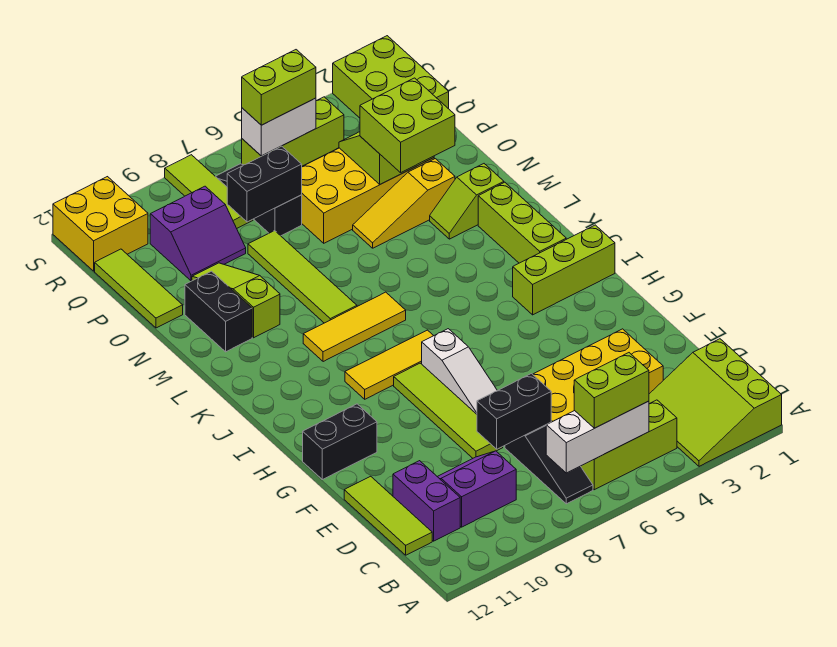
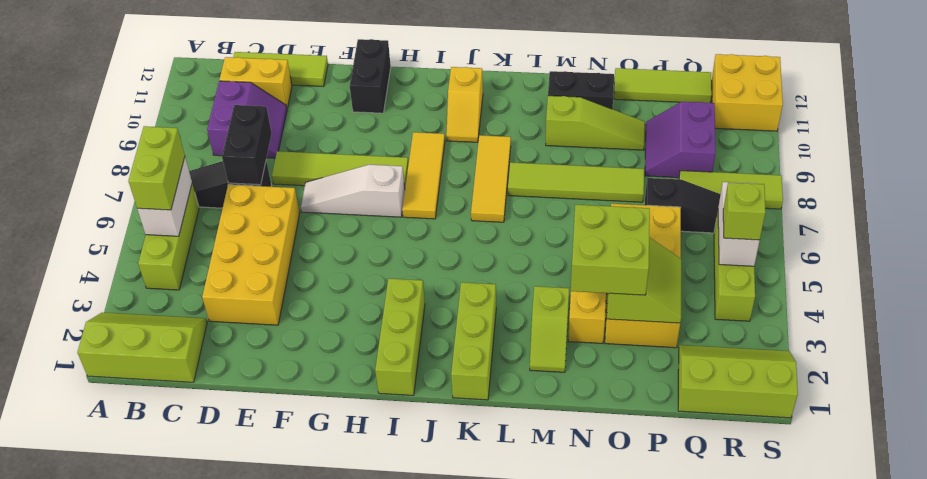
lime 3x3 slope [649,339,782,466] -> lime 2x3 slope [77,313,207,382]
white 1x3 brick [546,401,649,473] -> white 1x2 brick [137,158,192,236]
purple 1x2 brick [393,461,460,541] -> yellow 1x2 brick [219,57,292,108]
lime 1x3 brick [478,182,566,263] -> lime 1x3 brick turned to [451,282,496,400]
none -> yellow 1x2 slope [446,67,483,142]
lime 1x2 slope [430,164,504,239] -> lime 1x2 slope turned to [530,286,569,372]
black 1x2 brick [227,146,302,222] -> none
lime 2x3 brick [333,36,449,118] -> lime 2x3 slope [678,345,798,418]
lime 1x2 brick [242,50,316,125] -> lime 1x1 brick [723,182,766,240]

